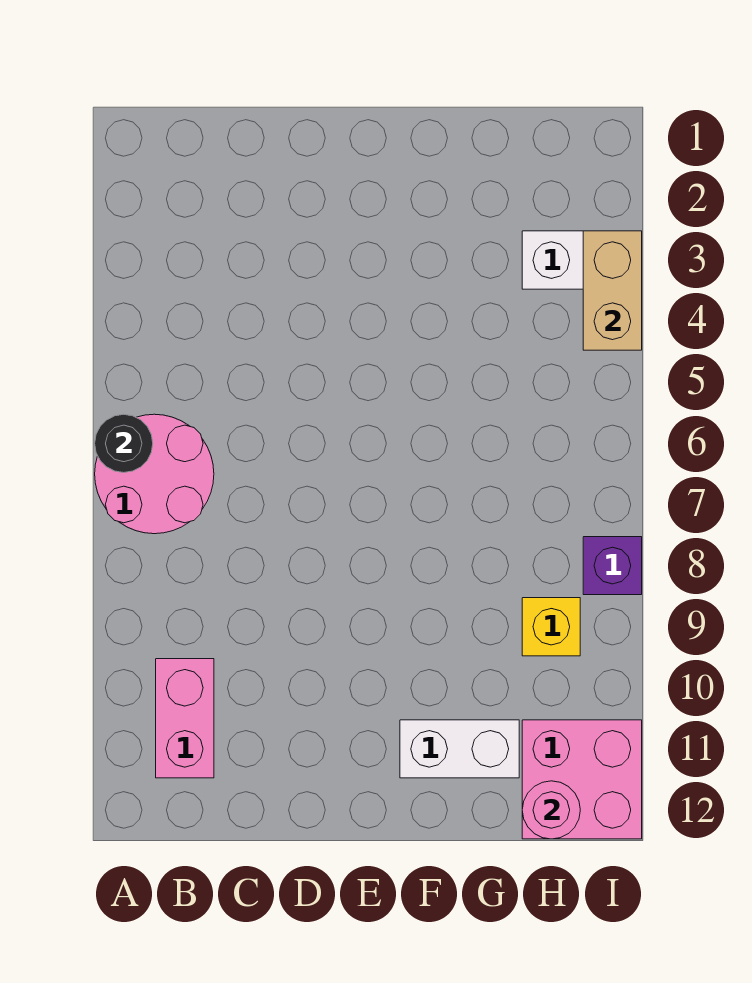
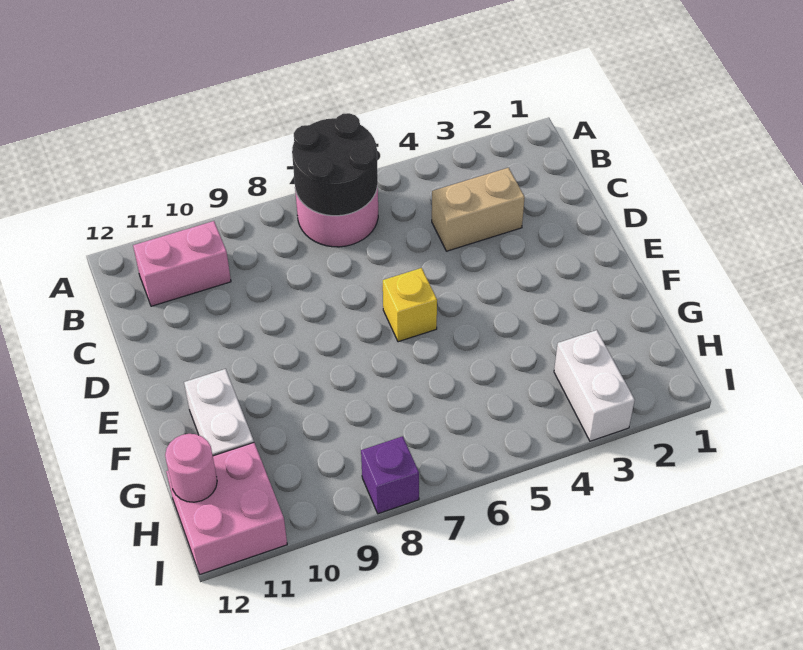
black 1x1 round brick [95,414,153,473] -> black 2x2 round brick [292,113,378,216]
yellow 1x1 brick [522,598,580,656] -> yellow 1x1 brick moved to [383,268,437,342]
tan 1x2 brick [583,231,642,350] -> tan 1x2 brick moved to [432,168,525,251]

